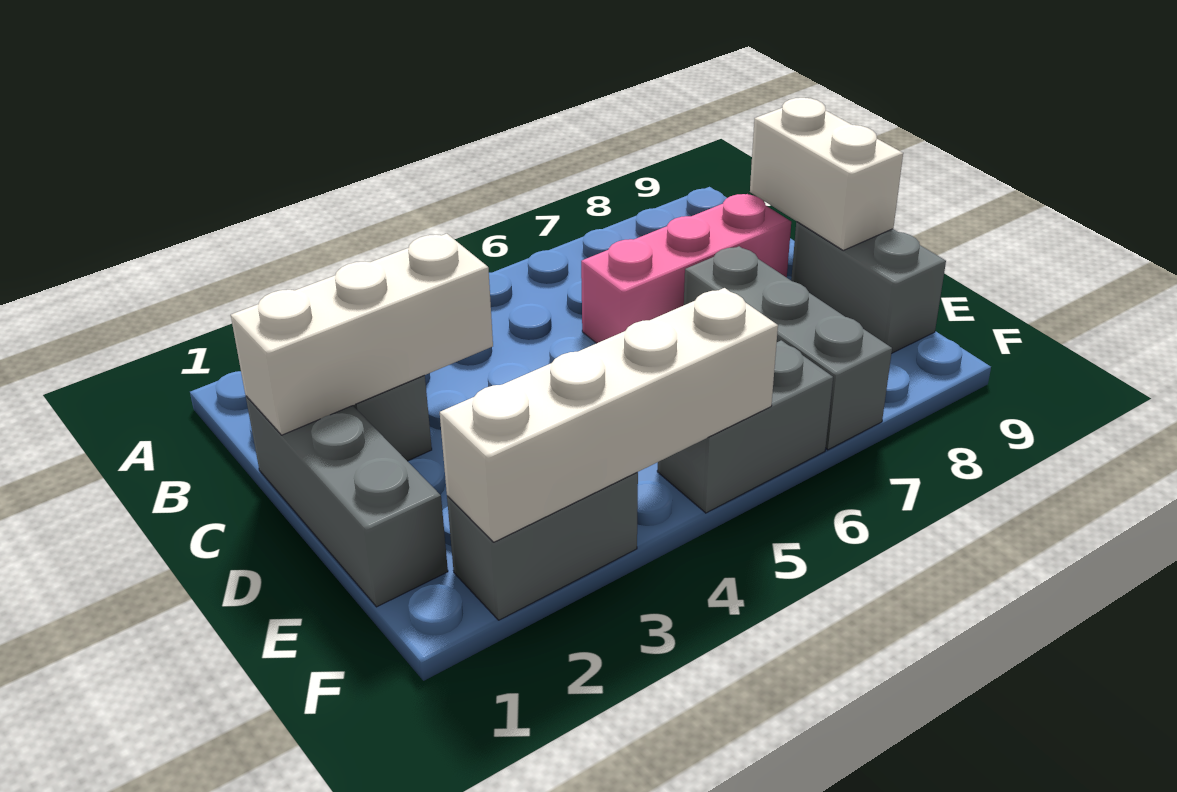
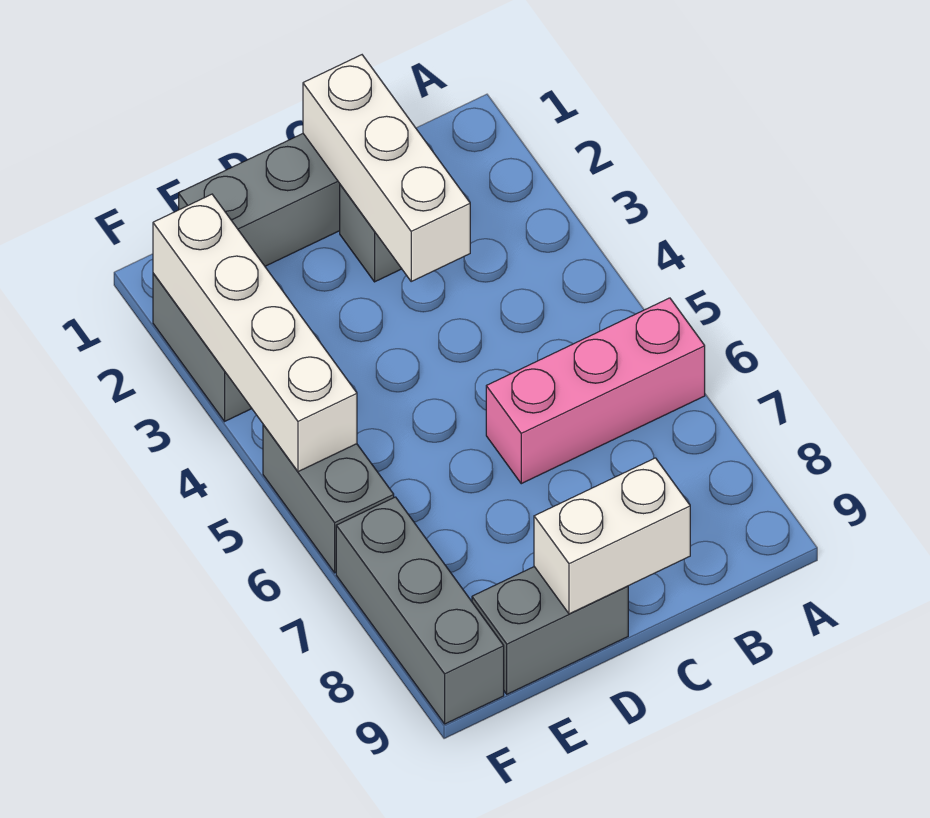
pink 1x3 brick [581,194,791,343] -> pink 1x3 brick turned to [486,298,705,484]
grey 1x3 brick [684,246,892,450] -> grey 1x3 brick turned to [336,497,504,724]

